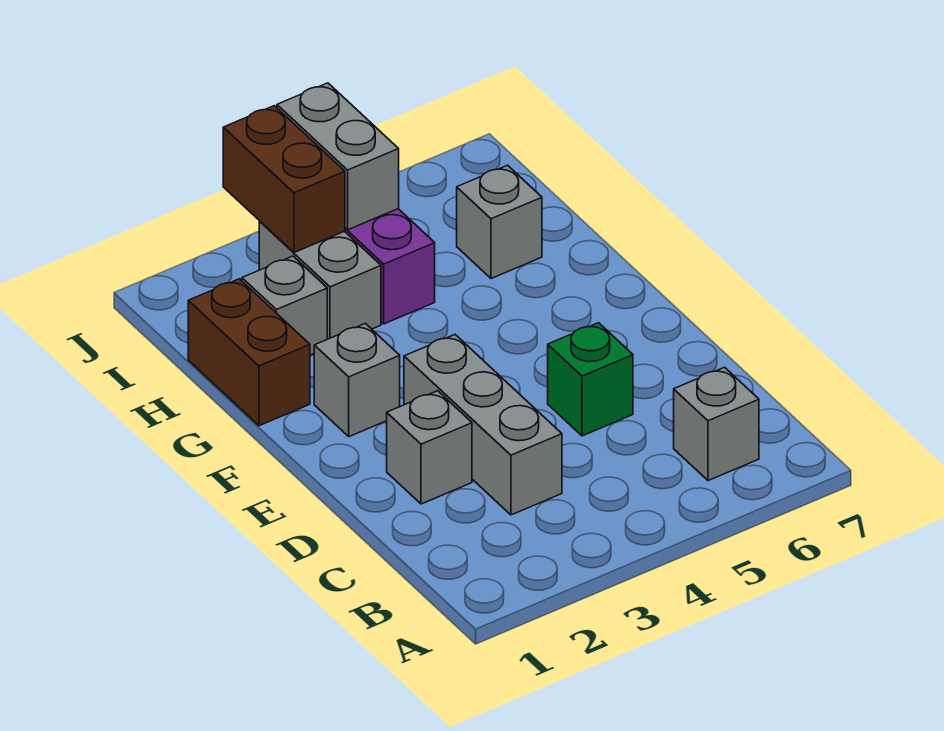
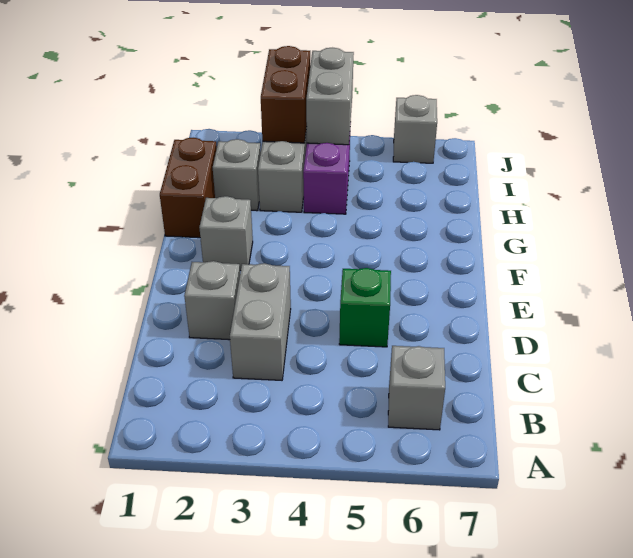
grey 1x3 brick [404,335,562,515] -> grey 1x2 brick [230,263,291,380]
grey 1x1 brick [457,165,542,279] -> grey 1x1 brick moved to [393,95,437,163]

